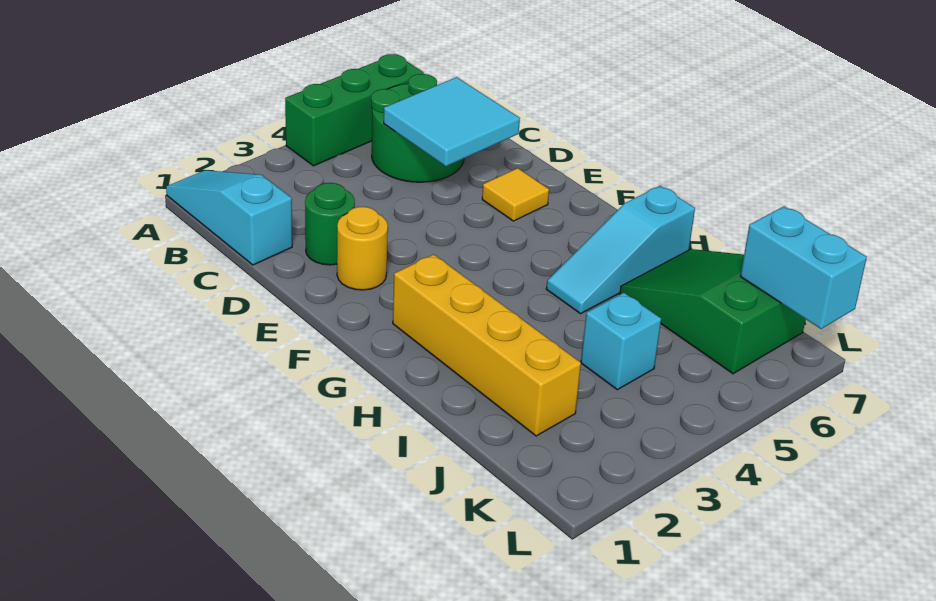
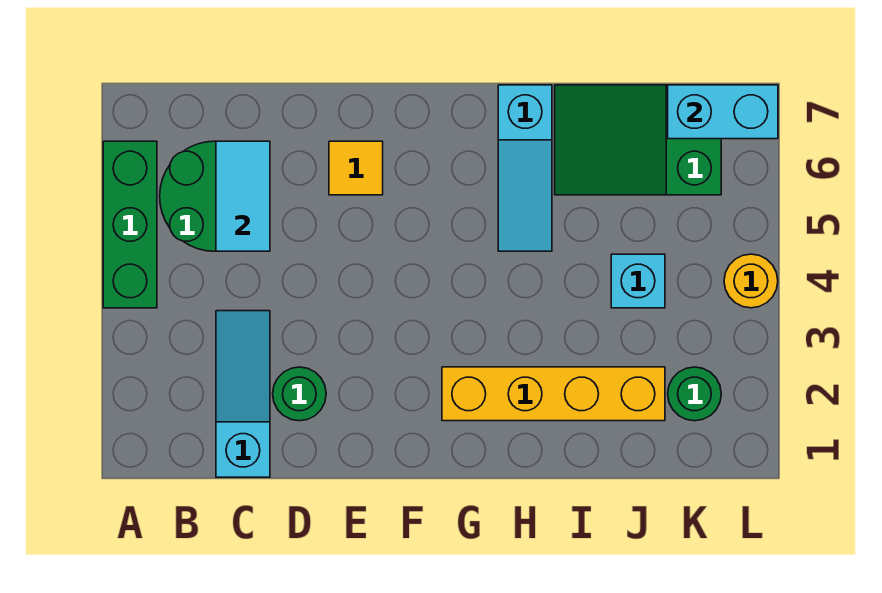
cyan 1x3 slope [166,170,292,265] -> cyan 1x3 slope turned to [216,311,270,477]
cyan 2x2 tile [384,77,520,166] -> cyan 1x2 tile [216,141,270,251]
yellow 1x1 round brick [337,207,388,290] -> yellow 1x1 round brick moved to [724,254,778,308]
none -> green 1x1 round brick [668,367,721,421]

